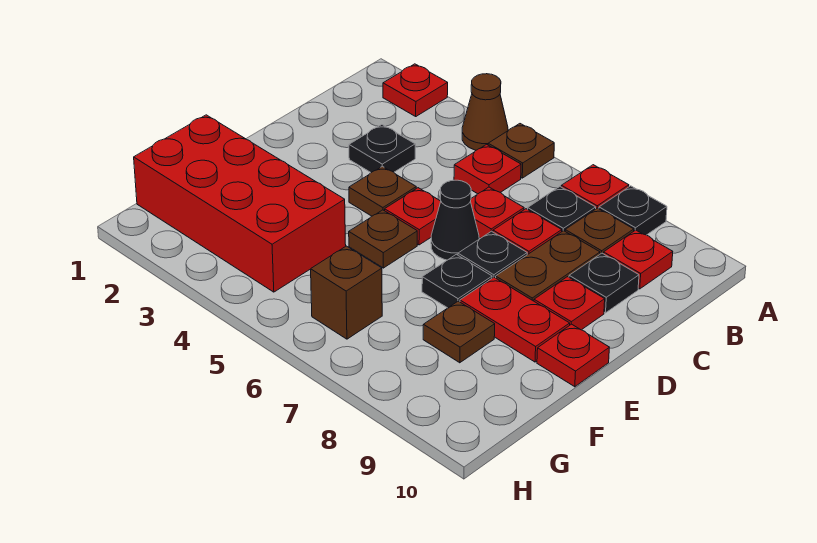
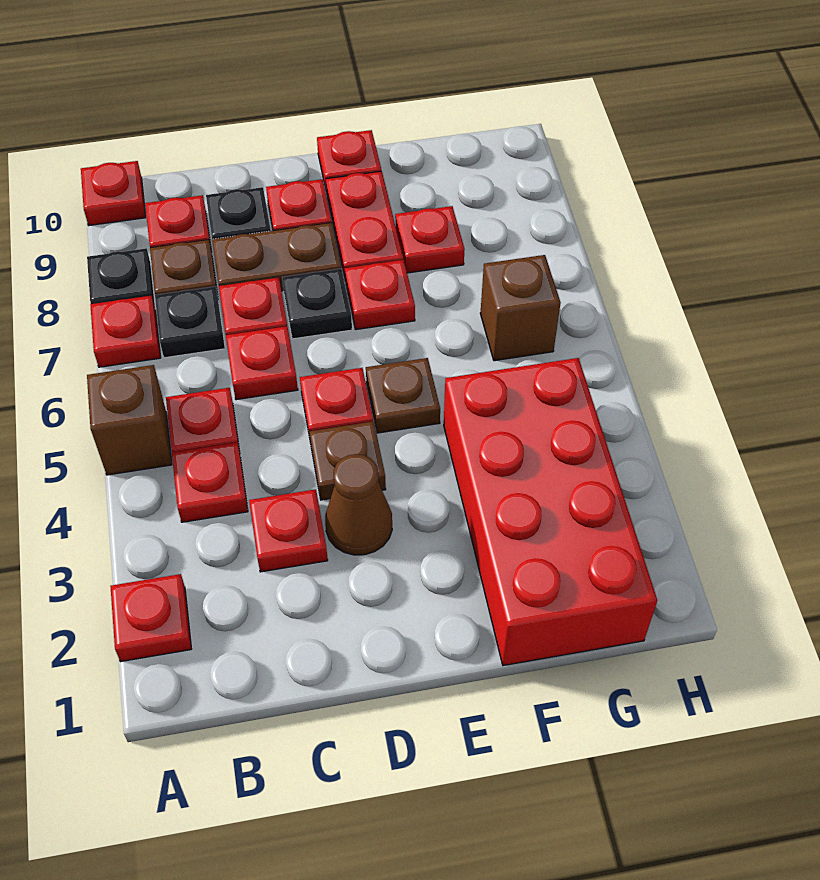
brown 1x1 cone [462,74,508,150] -> brown 1x1 cone moved to [325,454,392,555]
brown 1x1 plate [488,124,554,178] -> brown 1x1 brick [87,365,172,475]
none -> red 1x1 plate [81,161,146,225]
none -> red 1x1 plate [172,442,248,522]
black 1x1 plate [349,125,415,172] -> red 1x1 plate [249,489,328,572]
black 1x1 cone [431,180,479,260] -> none
black 1x1 plate [422,254,492,308] -> red 1x1 plate [345,260,415,330]
brown 1x1 plate [423,301,495,363] -> red 1x1 plate [395,206,465,273]

